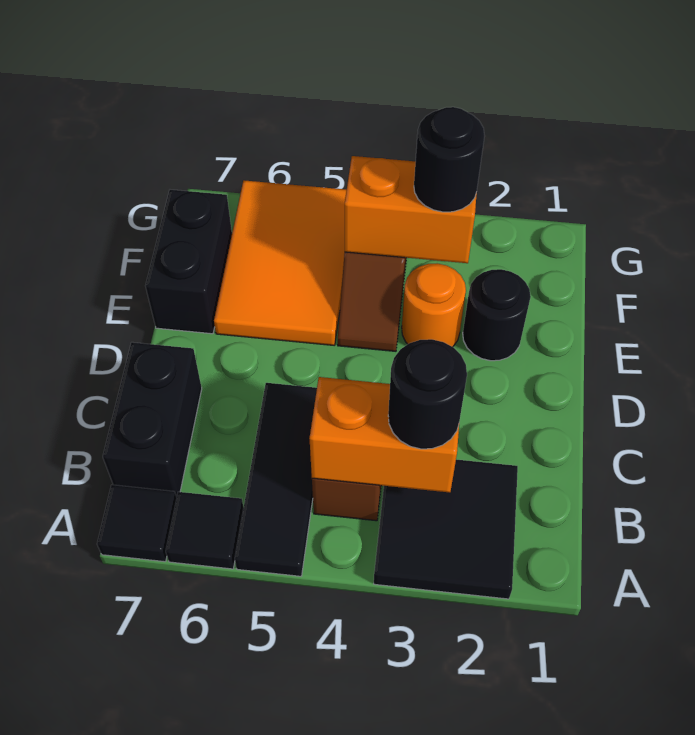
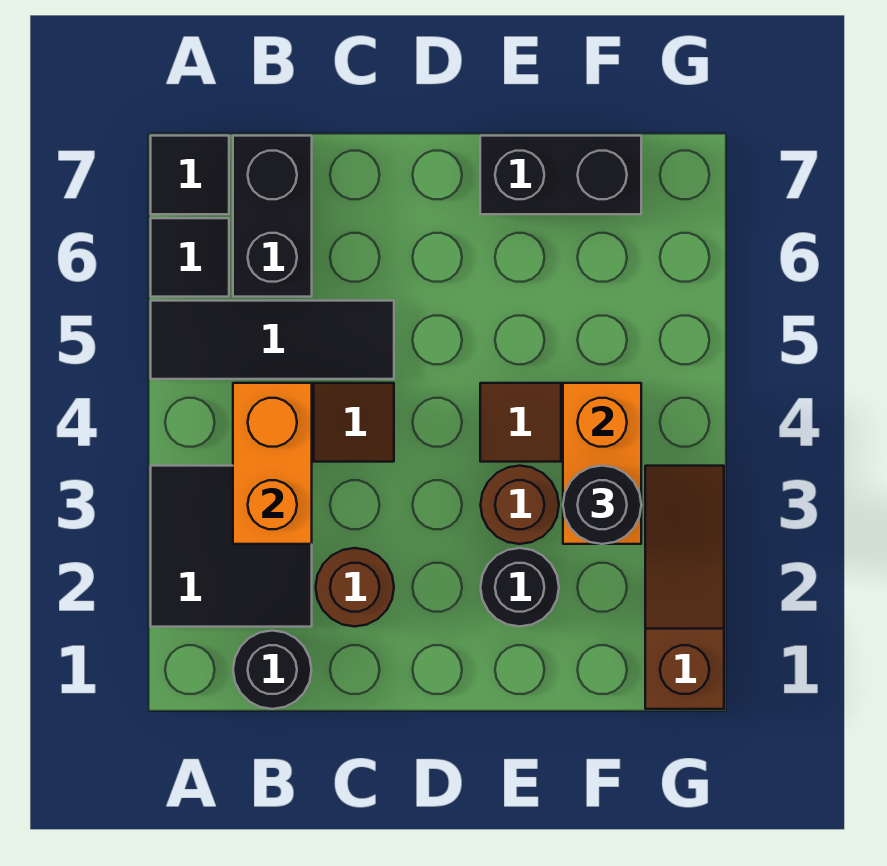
black 1x1 round brick [388,339,467,449] -> black 1x1 round brick moved to [233,631,312,709]
black 1x2 brick [103,342,202,497] -> black 1x2 brick turned to [233,136,312,297]
none -> brown 1x1 round brick [316,548,394,627]
orange 1x1 round brick [402,263,466,347] -> brown 1x1 round brick [481,466,559,544]
orange 2x3 tile [214,180,346,345] -> none
none -> brown 1x3 slope [645,466,724,709]

